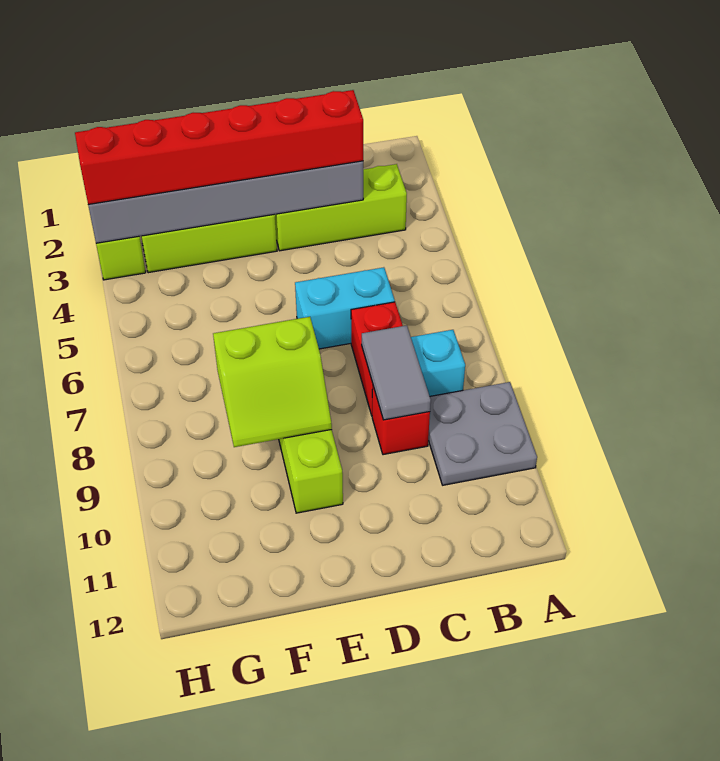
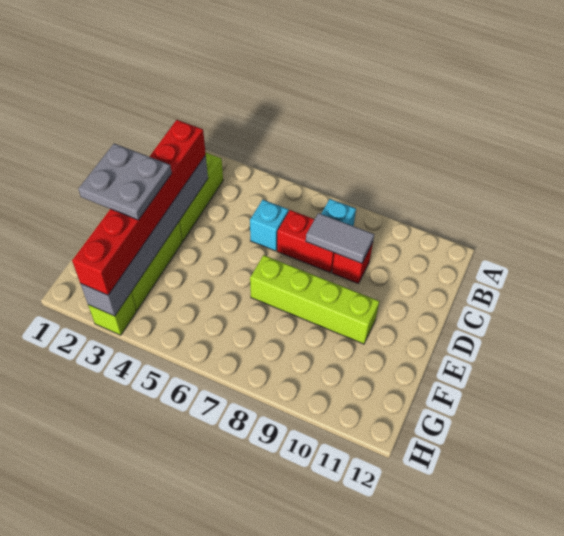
grey 2x2 plate [428,382,537,485] -> grey 2x2 plate moved to [78,144,172,220]
cyan 1x2 brick [295,267,395,349] -> cyan 1x1 brick [250,200,289,251]
lime 2x2 slope [213,317,332,447] -> none

